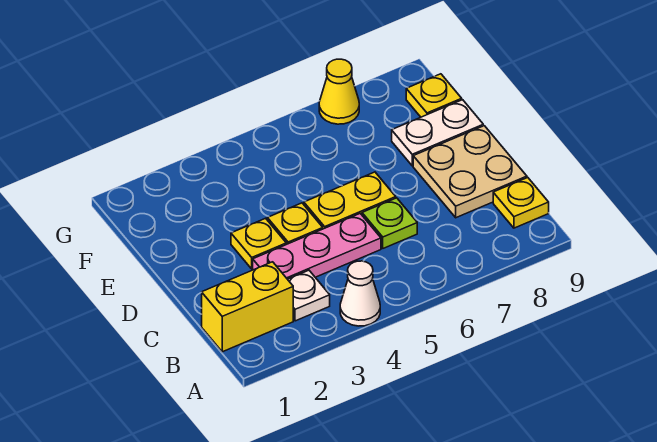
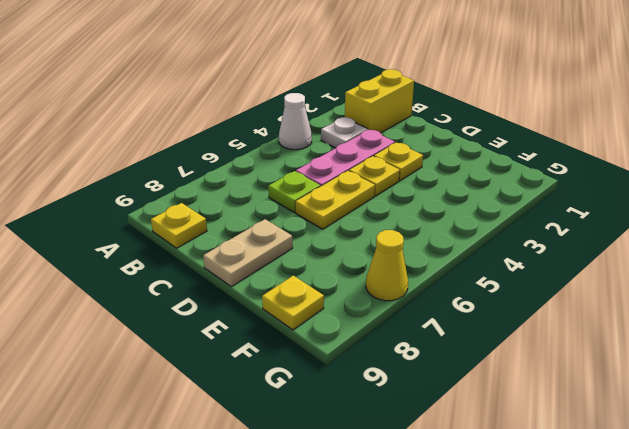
tan 2x2 plate [413,126,527,218] -> tan 1x2 plate [203,219,293,287]
white 1x2 plate [392,100,483,166] -> none

